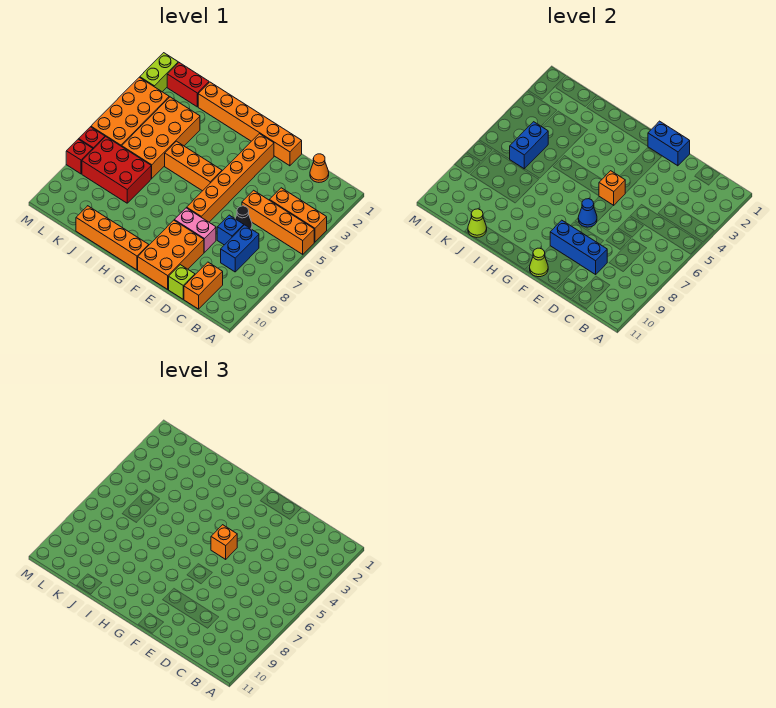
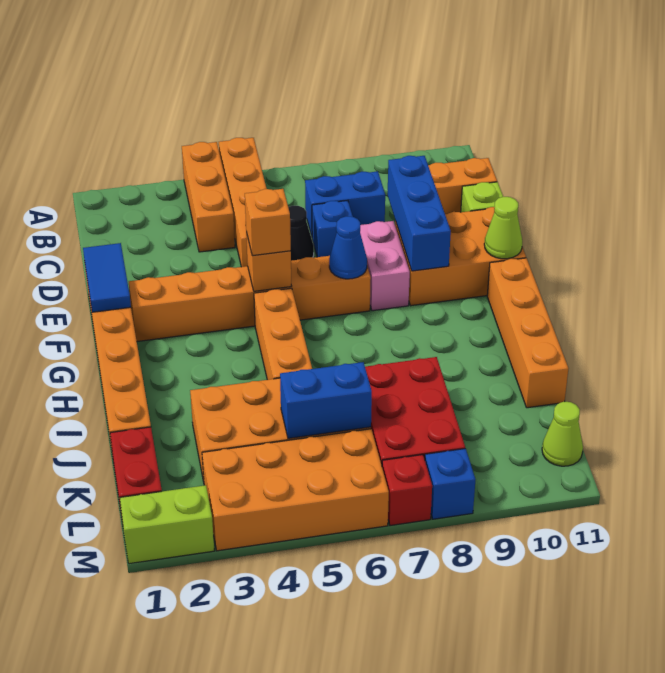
orange 1x1 cone [310,154,329,182] -> none
blue 1x2 brick [648,121,690,166] -> blue 1x2 tile [83,243,131,312]
lime 1x1 cone [468,209,487,237] -> lime 1x1 cone moved to [542,402,583,466]
red 1x1 brick [66,139,93,174] -> blue 1x1 brick [425,449,476,519]

